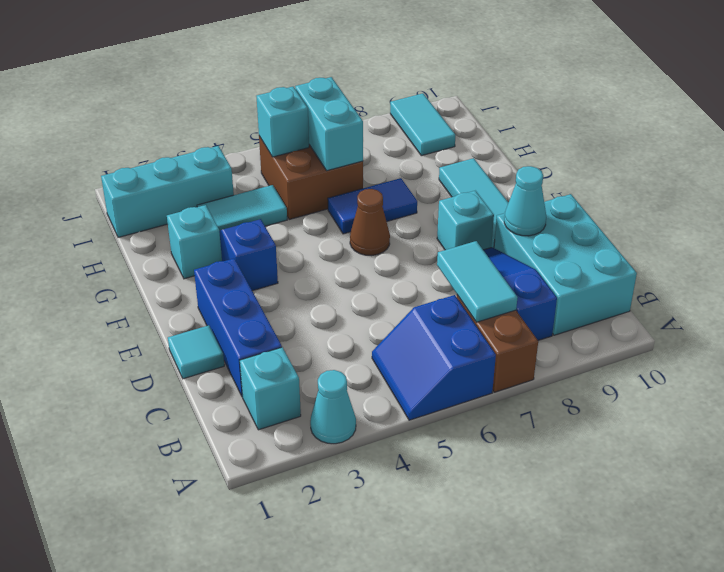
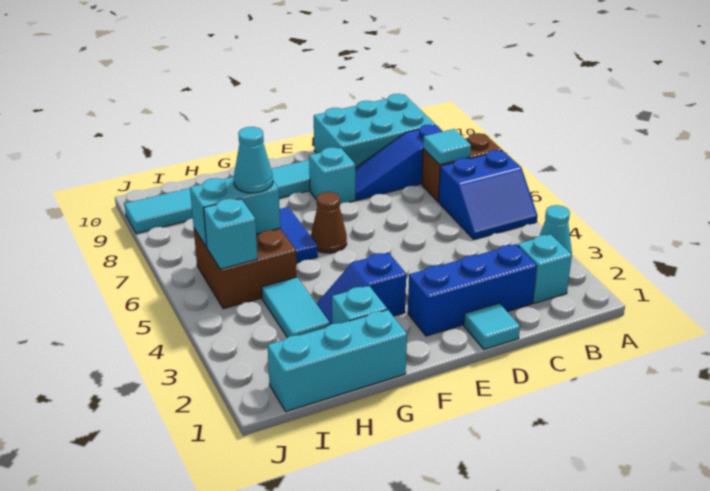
cyan 1x2 tile [437,241,518,322] -> cyan 1x1 tile [423,129,471,165]
cyan 1x1 cone [504,166,546,236] -> cyan 1x1 cone moved to [233,127,273,193]
cyan 1x3 brick [101,146,234,237] -> cyan 1x3 brick turned to [268,310,407,411]

